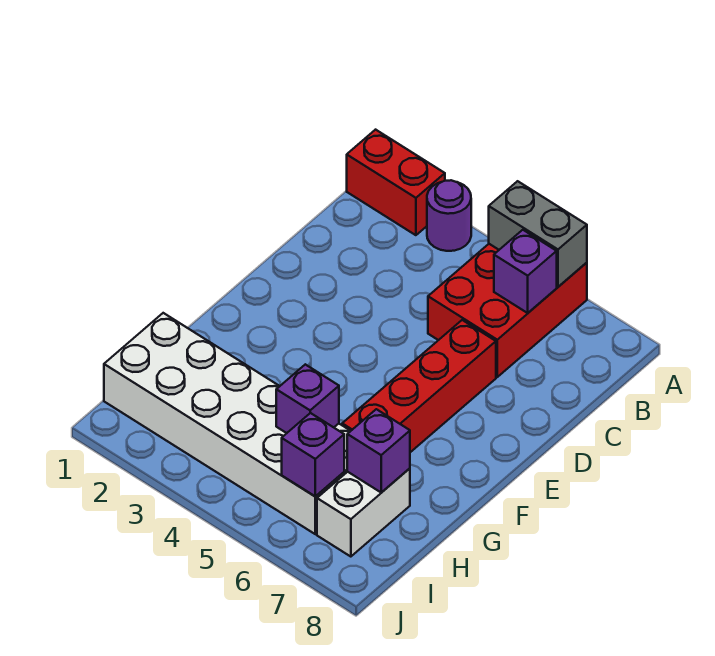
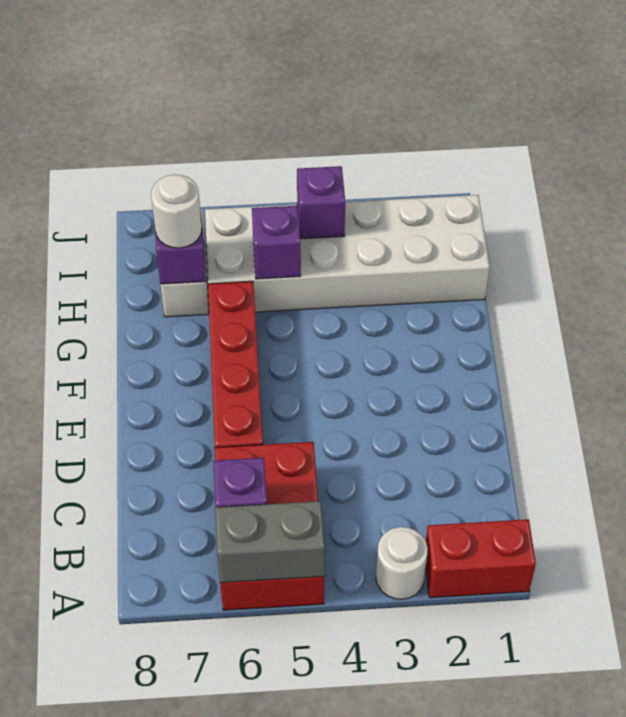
purple 1x1 round brick [427,180,471,251] -> white 1x1 round brick [376,527,428,599]
none -> white 1x1 round brick [151,175,202,248]
purple 1x1 brick [282,413,344,496] -> purple 1x1 brick moved to [297,166,345,239]

